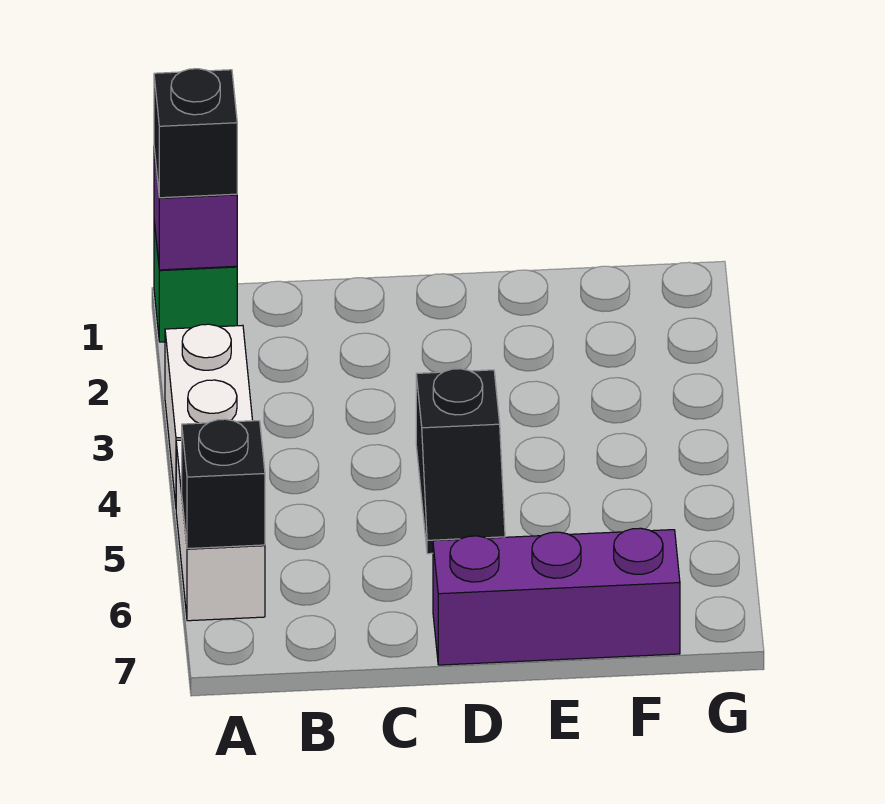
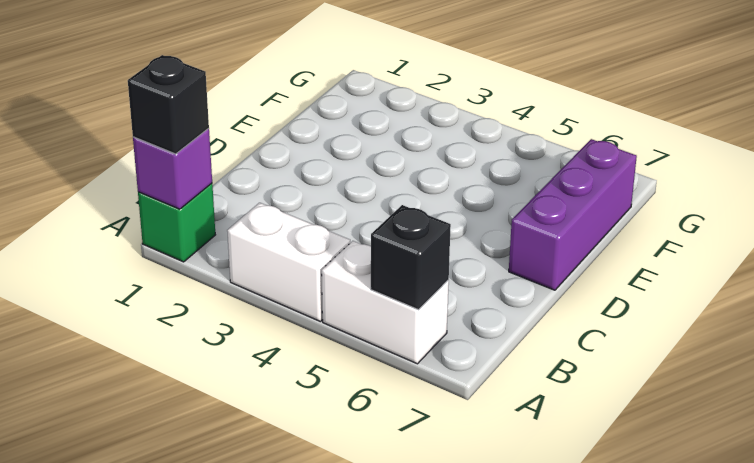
black 1x2 slope [416,369,505,554] -> none

